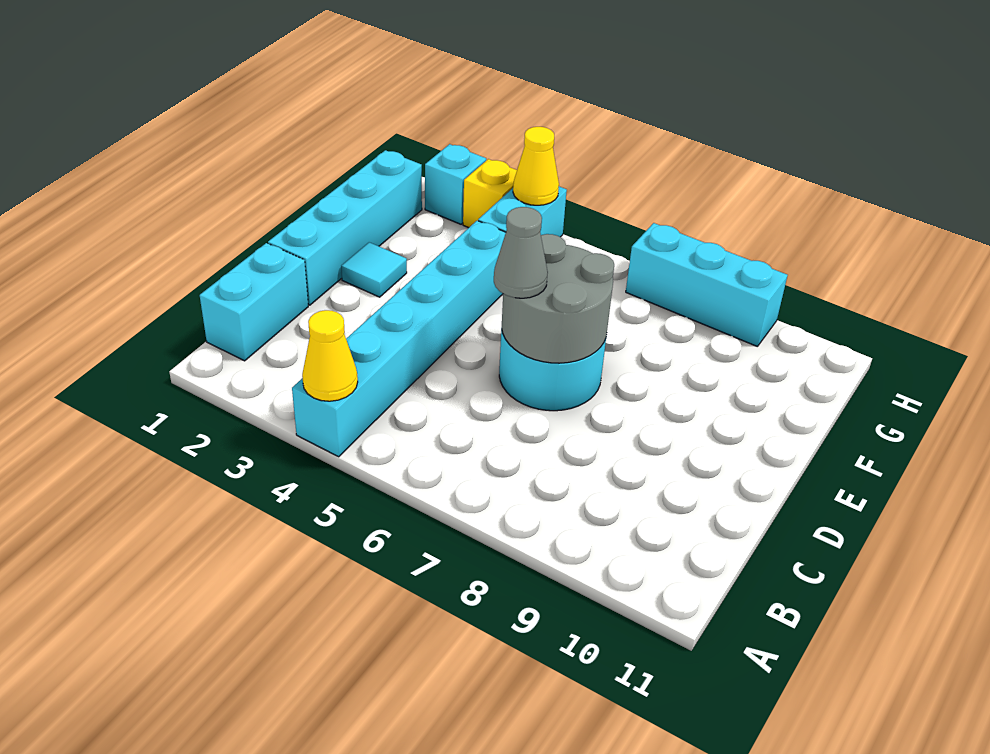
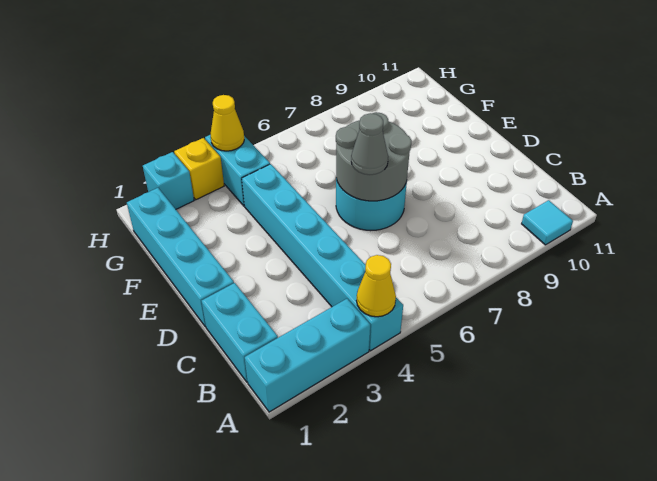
cyan 1x1 tile [341,242,407,297] -> cyan 1x1 tile moved to [522,200,573,245]
cyan 1x3 brick [626,223,788,347] -> cyan 1x3 brick moved to [245,299,370,412]

